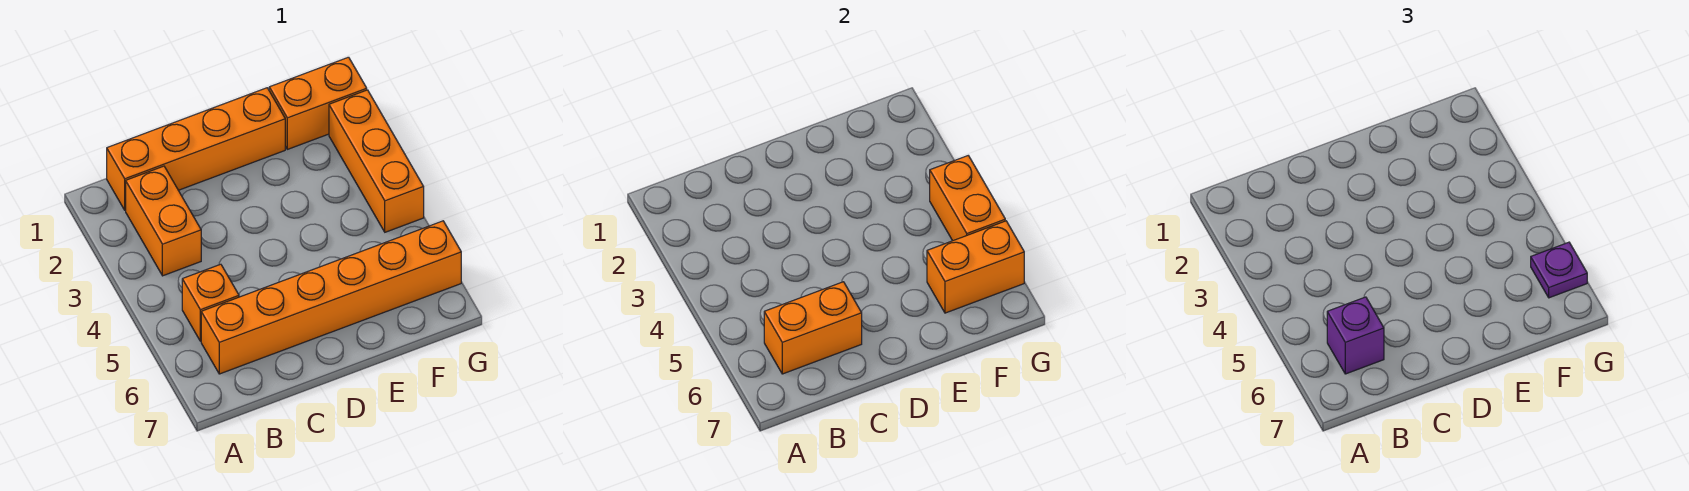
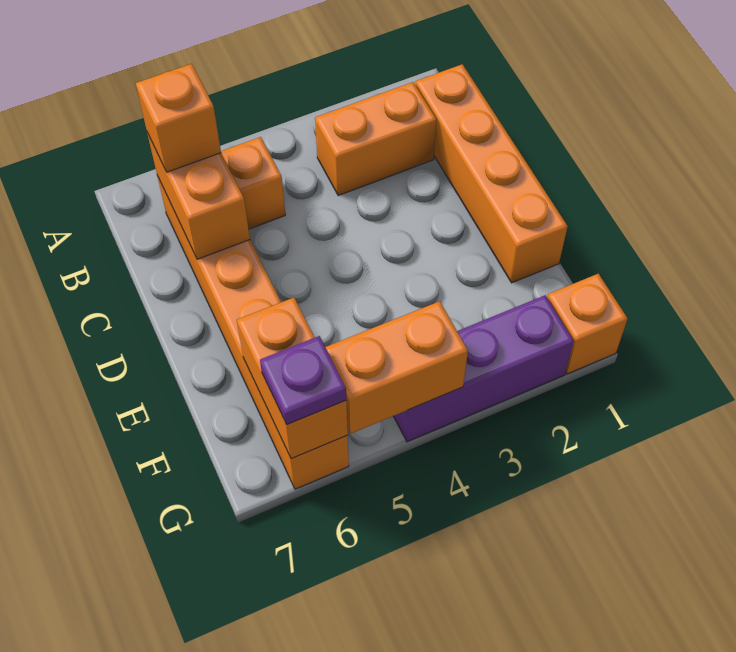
purple 1x1 brick [1327,297,1384,374] -> orange 1x1 brick [136,64,221,172]
orange 1x2 brick [269,57,367,149] -> orange 1x1 brick [547,274,628,374]
orange 1x3 brick [329,90,424,232] -> purple 1x3 brick [394,295,574,442]

